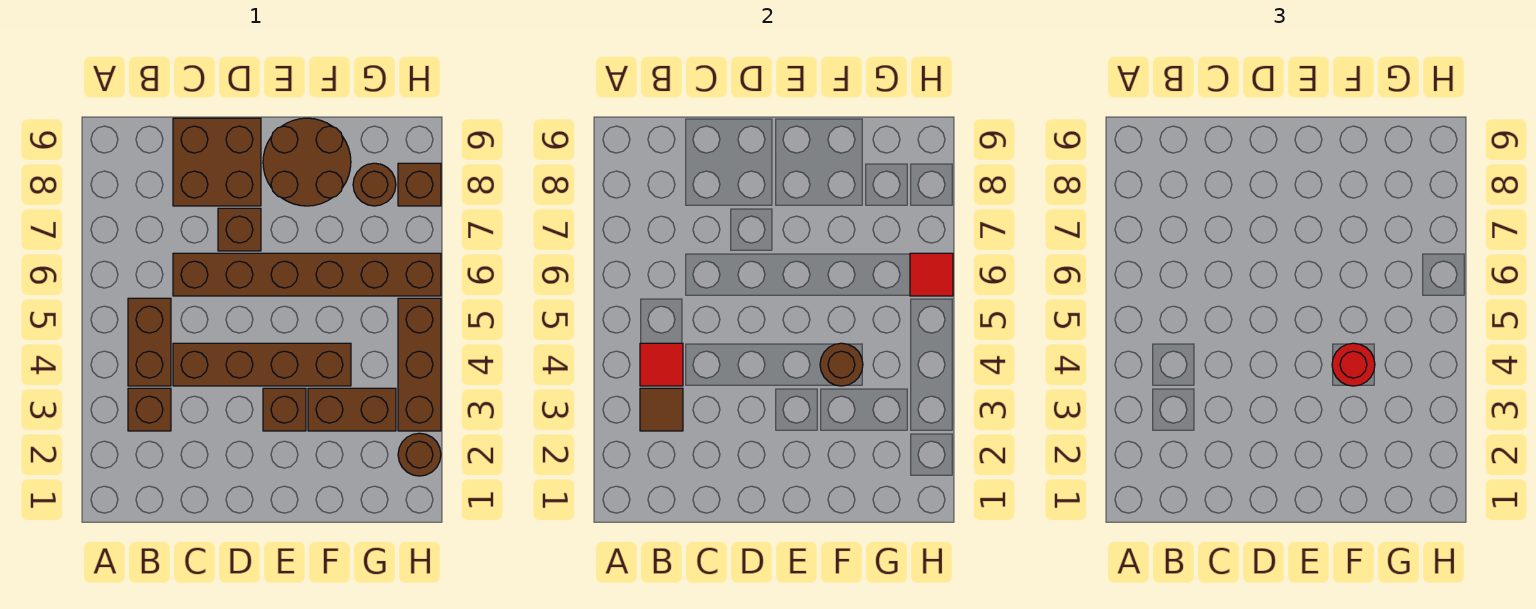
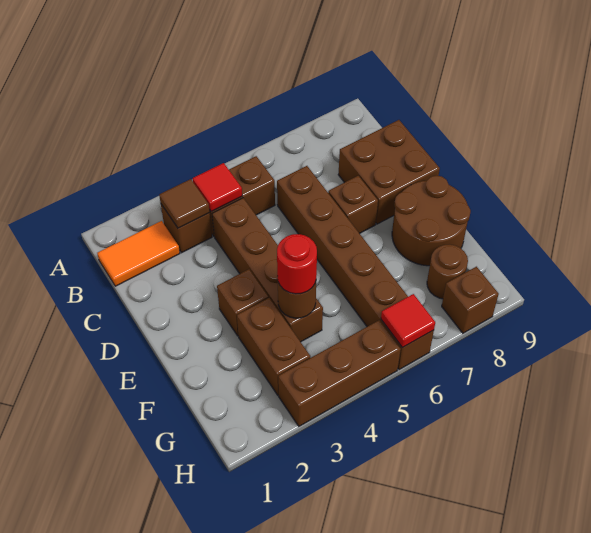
none -> orange 1x2 tile [97,221,180,286]
brown 1x1 round brick [398,433,441,476] -> none

